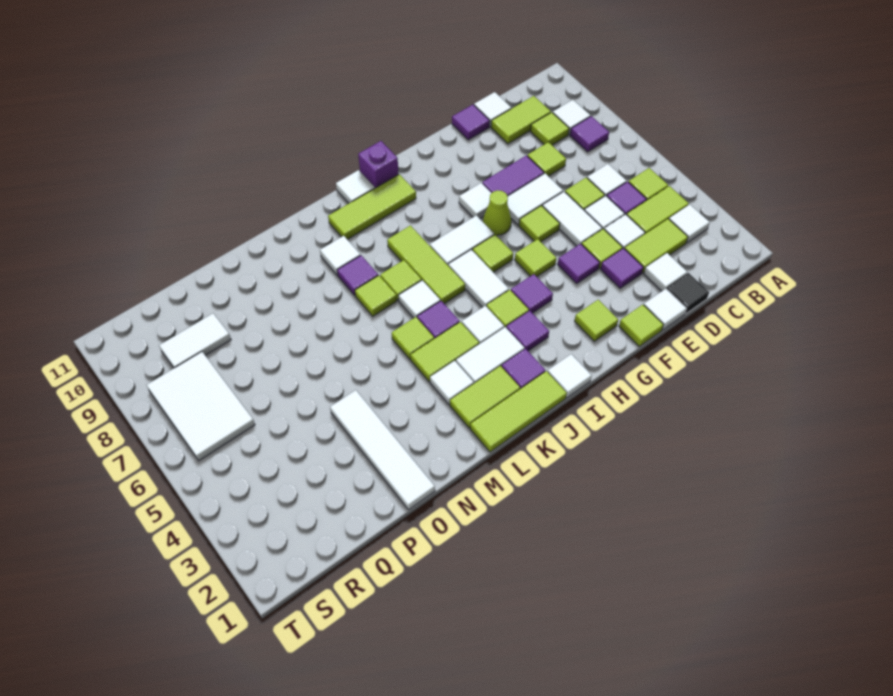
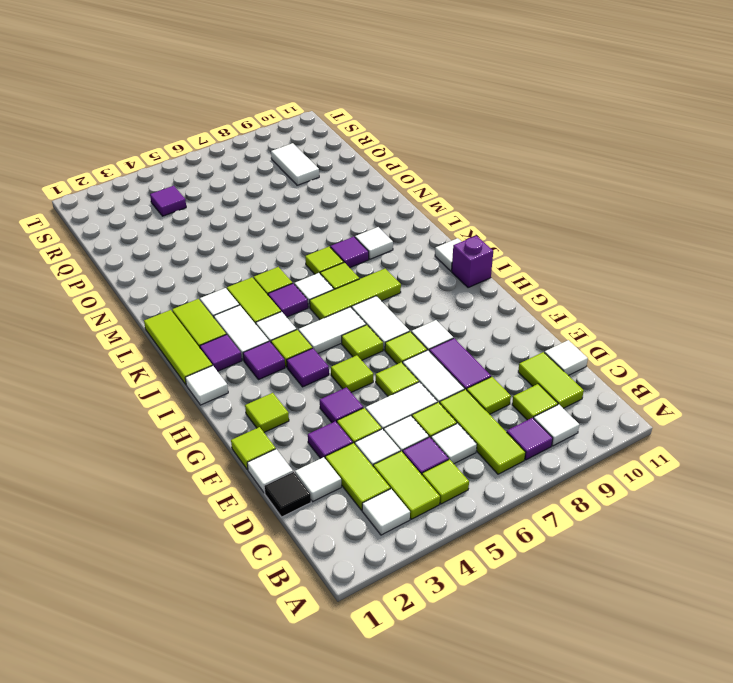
purple 1x1 tile [452,105,490,140] -> purple 1x1 tile moved to [150,186,186,216]
lime 1x1 cone [483,190,511,235] -> lime 1x1 tile [385,332,427,364]
lime 1x3 tile [328,174,416,240] -> lime 1x3 tile moved to [440,389,525,474]
white 1x4 tile [330,390,435,510] -> none
white 2x3 tile [147,352,255,461] -> none

